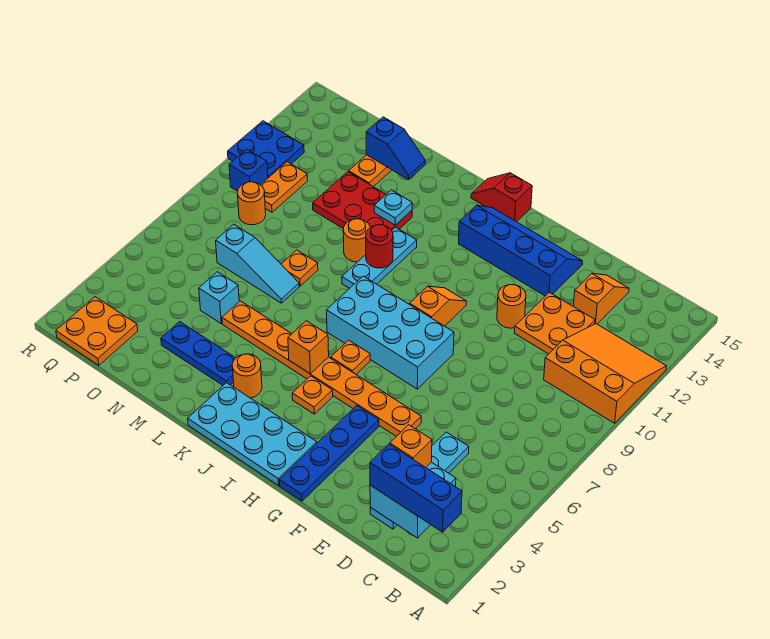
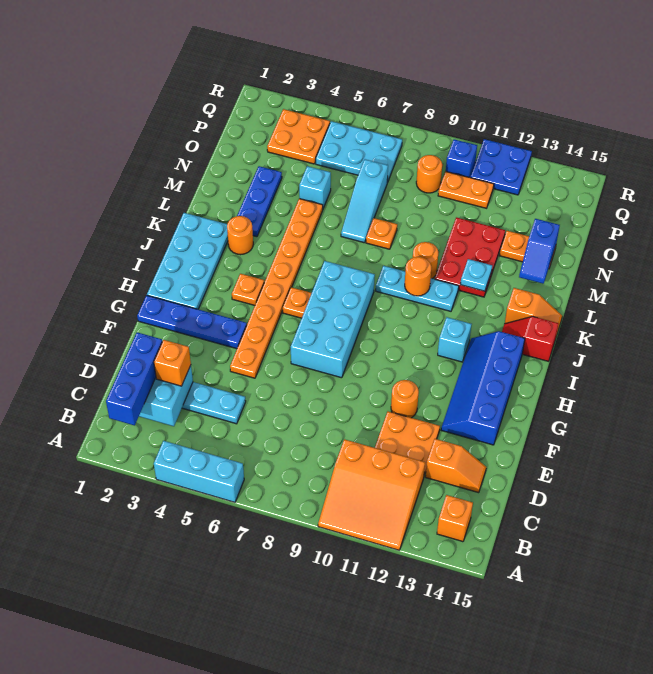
none -> cyan 1x3 brick [154,441,244,502]
orange 3x3 slope [544,324,667,423] -> orange 3x3 slope turned to [318,439,425,550]
blue 2x4 slope [459,205,582,296] -> blue 2x4 slope turned to [441,331,525,445]
orange 1x2 slope [410,286,467,326] -> orange 1x2 slope moved to [505,288,562,336]
none -> cyan 1x1 brick [438,317,472,362]
red 1x2 slope [471,173,532,222] -> red 1x2 slope turned to [502,316,558,361]
orange 1x1 brick [288,321,329,374] -> orange 1x1 brick moved to [437,495,473,542]
red 1x1 round brick [366,225,393,268] -> orange 1x1 round brick [405,257,432,296]
orange 2x2 plate [56,297,138,365] -> orange 2x2 plate moved to [267,109,330,164]
none -> cyan 2x3 plate [316,121,402,183]

